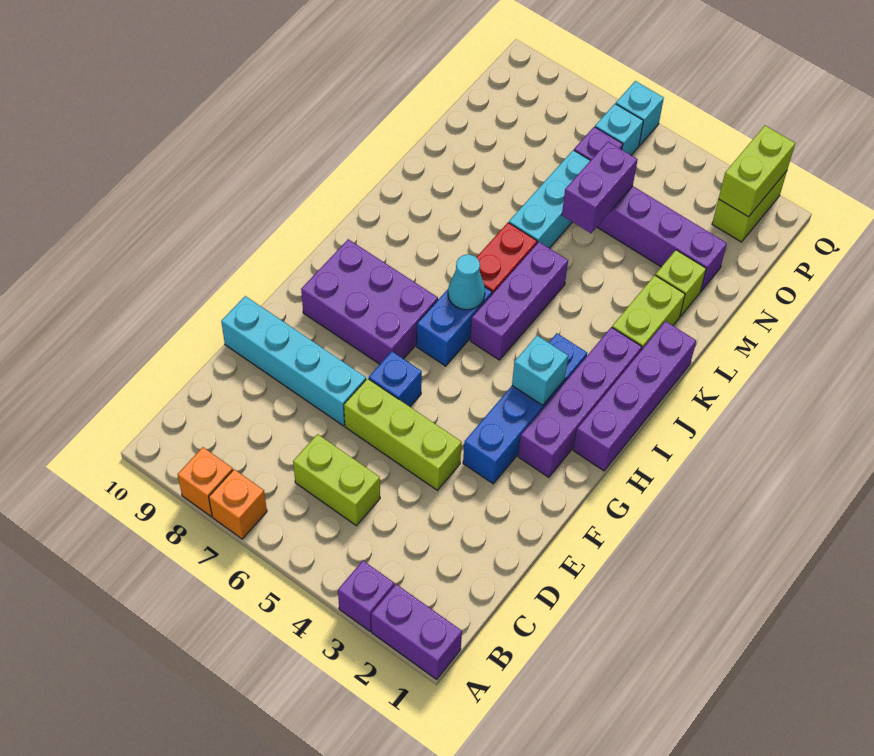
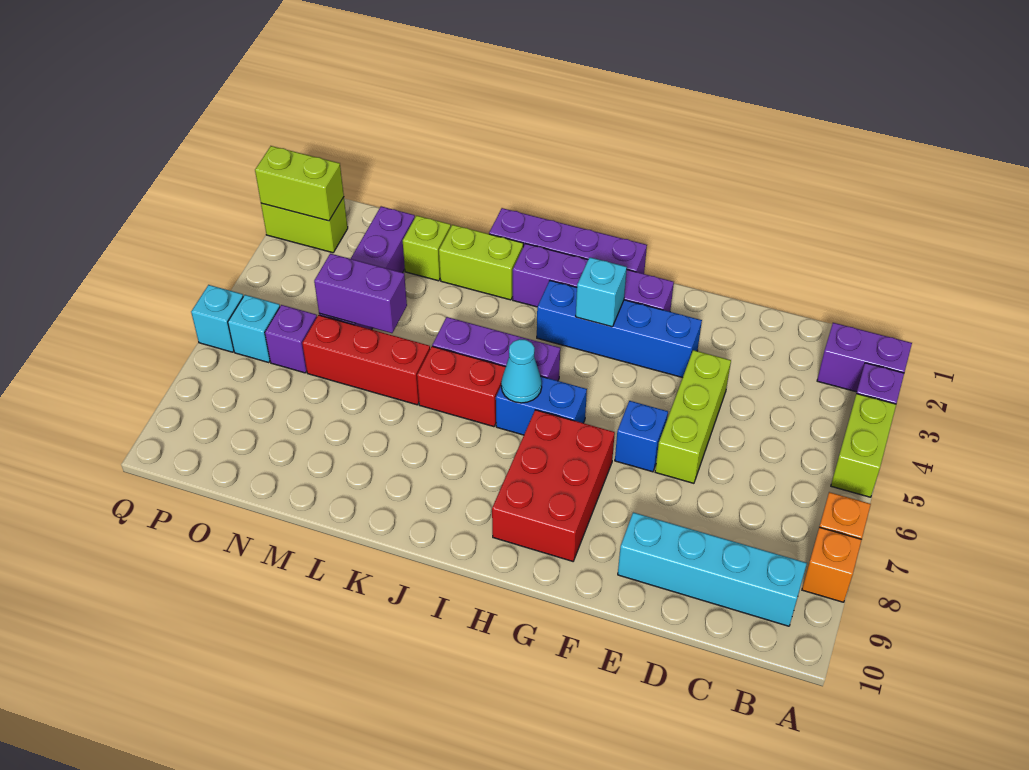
purple 1x2 brick [371,584,462,679] -> purple 1x2 brick turned to [817,323,912,392]
lime 1x2 brick [293,434,380,526] -> lime 1x2 brick moved to [831,394,896,497]
cyan 1x4 brick [221,296,366,426] -> cyan 1x4 brick turned to [618,512,807,626]
purple 2x3 brick [301,239,438,364] -> red 2x3 brick [492,410,615,561]
cyan 1x3 brick [509,150,591,248] -> red 1x3 brick [302,315,430,405]

